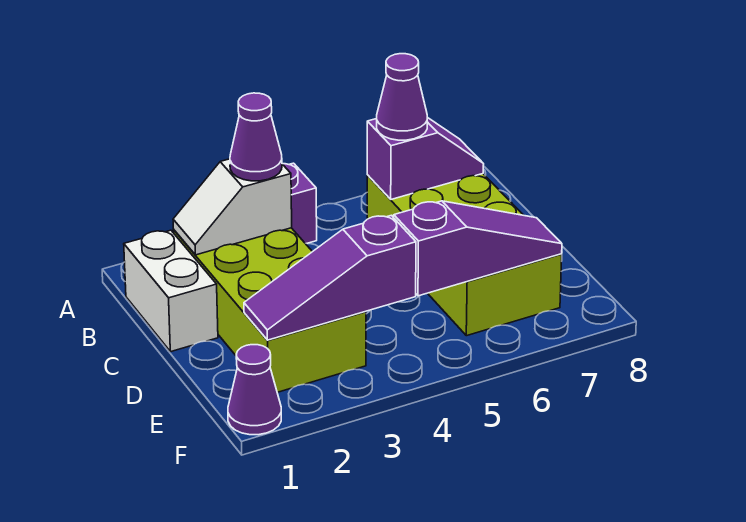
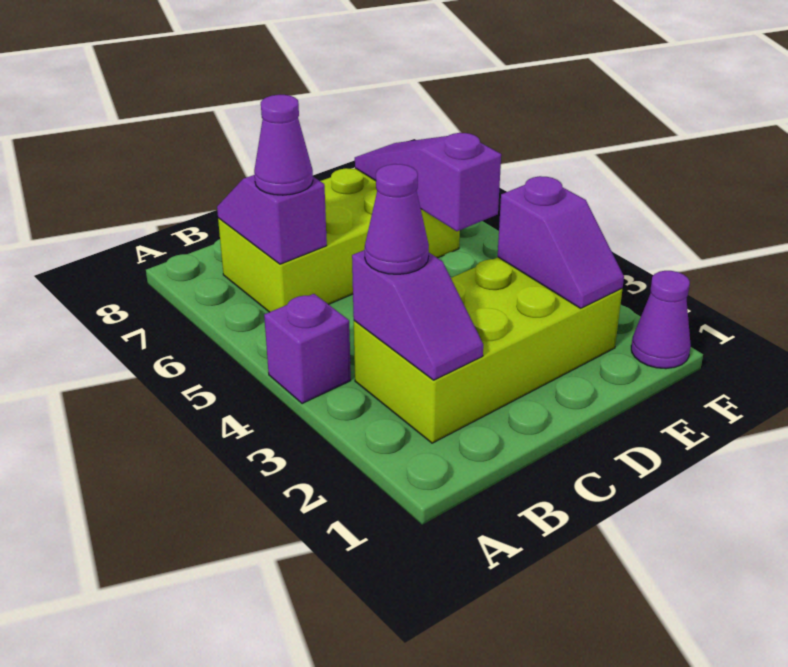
white 1x2 brick [124,230,218,352] -> none
white 1x2 slope [173,159,292,255] -> purple 1x2 slope [352,250,483,380]
purple 1x3 slope [244,215,416,340] -> purple 1x2 slope [498,176,624,308]

